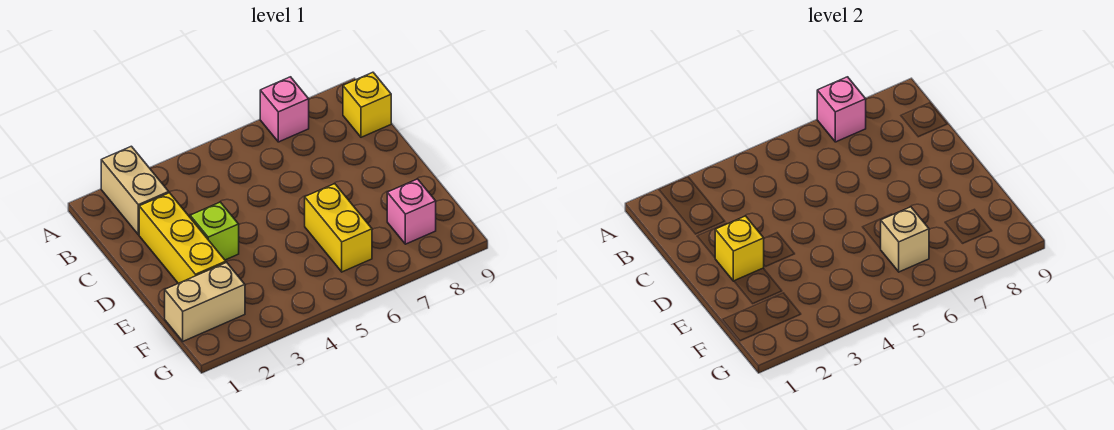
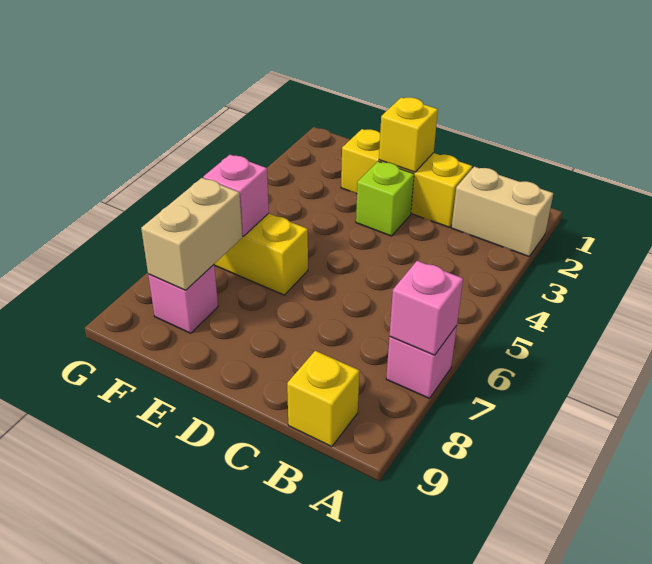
tan 1x2 brick [165,262,245,341] -> tan 1x2 brick moved to [141,178,242,290]
tan 1x1 brick [881,207,929,272] -> pink 1x1 brick [203,155,269,236]

